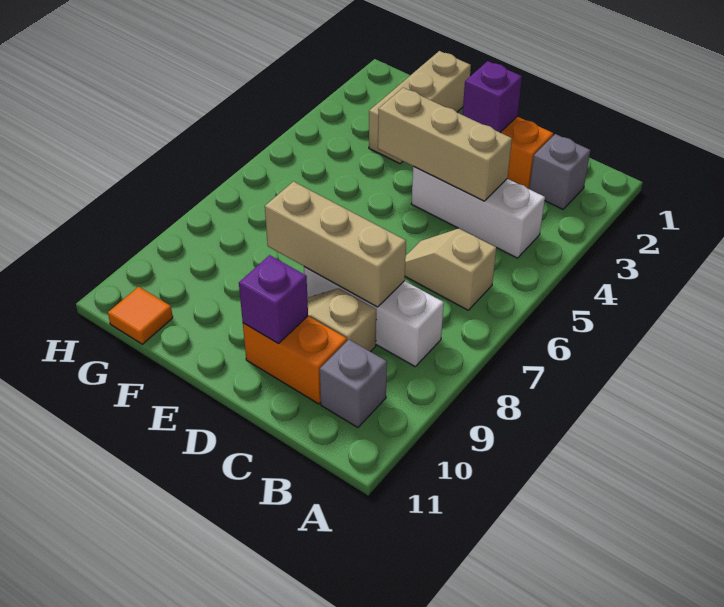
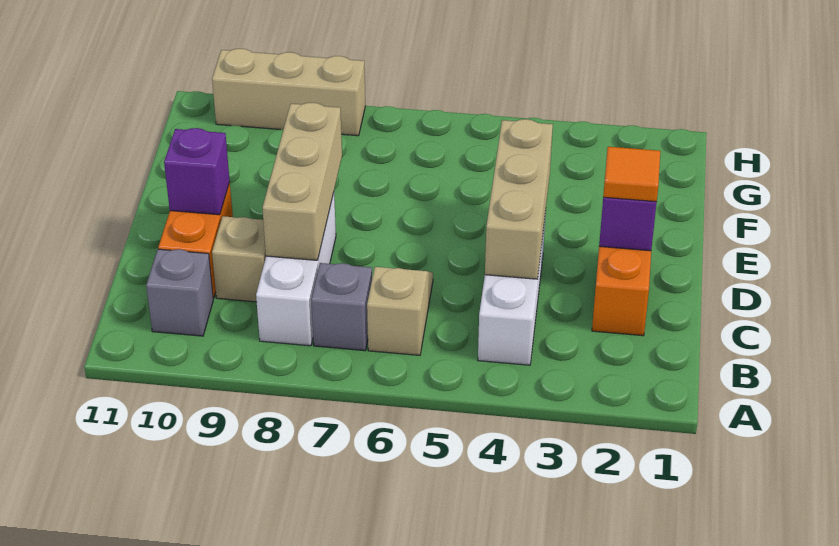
grey 1x1 brick [529,134,590,209] -> grey 1x1 brick moved to [311,263,372,351]
tan 1x3 brick [369,51,471,164] -> tan 1x3 brick moved to [212,49,365,136]
orange 1x1 tile [108,287,173,344] -> orange 1x1 tile moved to [603,147,660,202]

